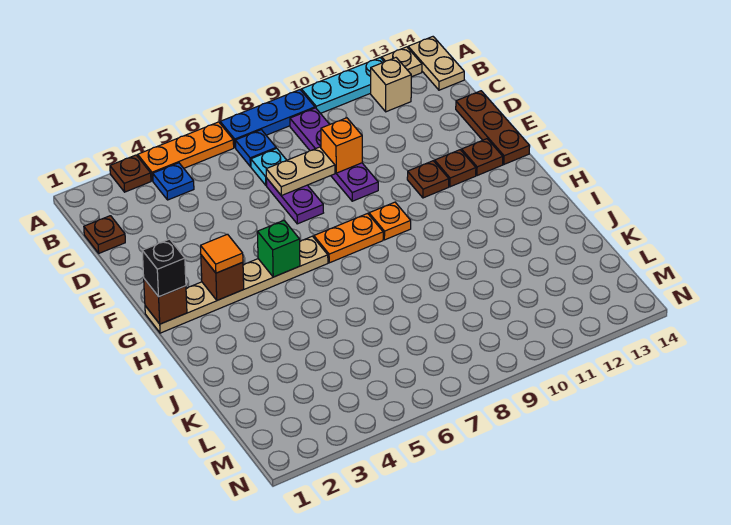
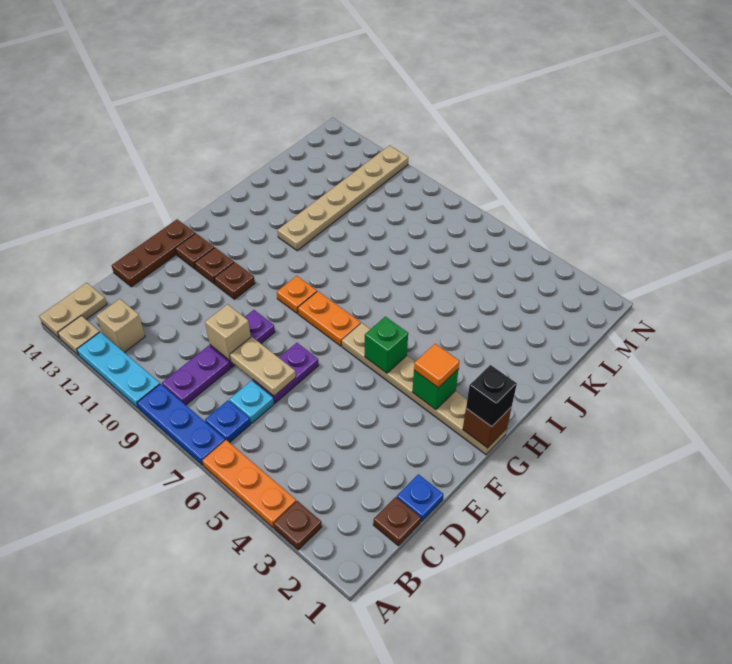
blue 1x1 plate [153,163,194,200] -> blue 1x1 plate moved to [397,474,443,522]
orange 1x1 brick [321,118,362,173] -> tan 1x1 brick [205,304,251,361]
brown 1x1 brick [201,255,244,300] -> green 1x1 brick [412,369,459,410]
none -> tan 1x6 plate [278,146,408,251]

